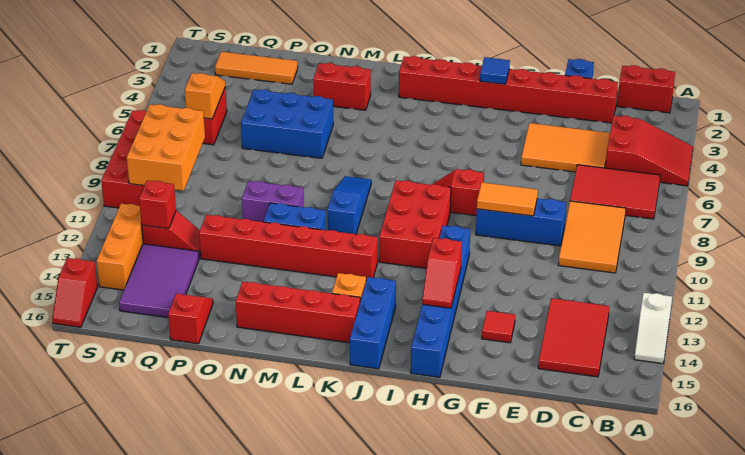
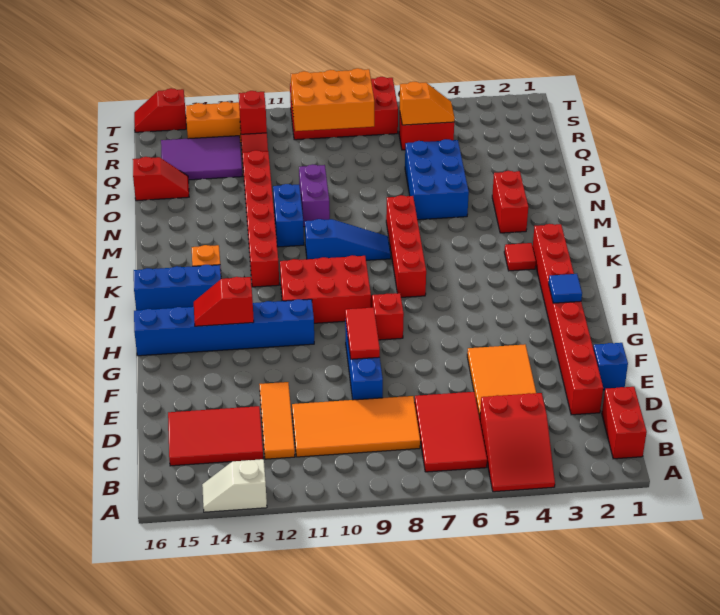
orange 2x3 tile [558,201,626,273] -> orange 2x4 tile [292,396,420,457]
orange 1x2 tile [477,182,538,216] -> red 1x2 tile [345,307,380,359]
red 1x1 tile [482,311,515,343] -> red 1x1 tile moved to [504,243,536,271]
red 1x4 brick [236,282,360,343] -> red 1x4 brick moved to [386,195,426,297]
orange 1x3 tile [215,52,298,84] -> orange 1x3 tile moved to [259,382,295,459]

